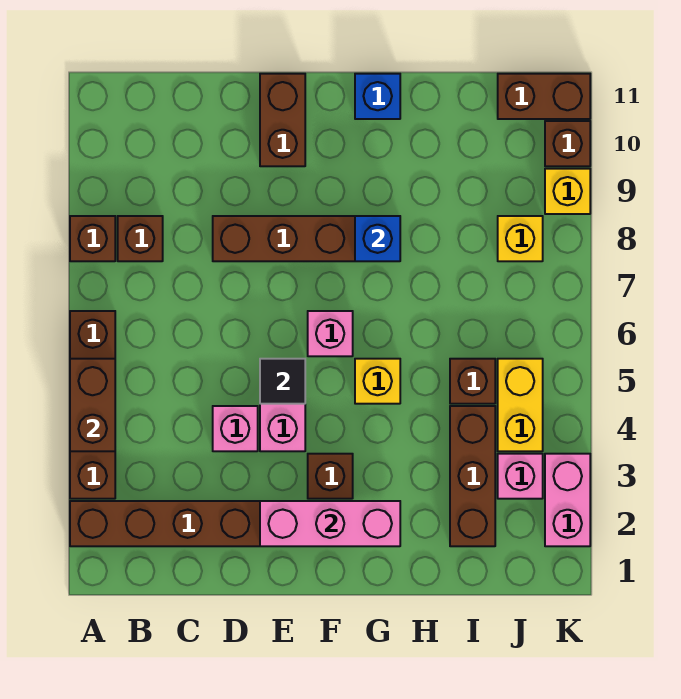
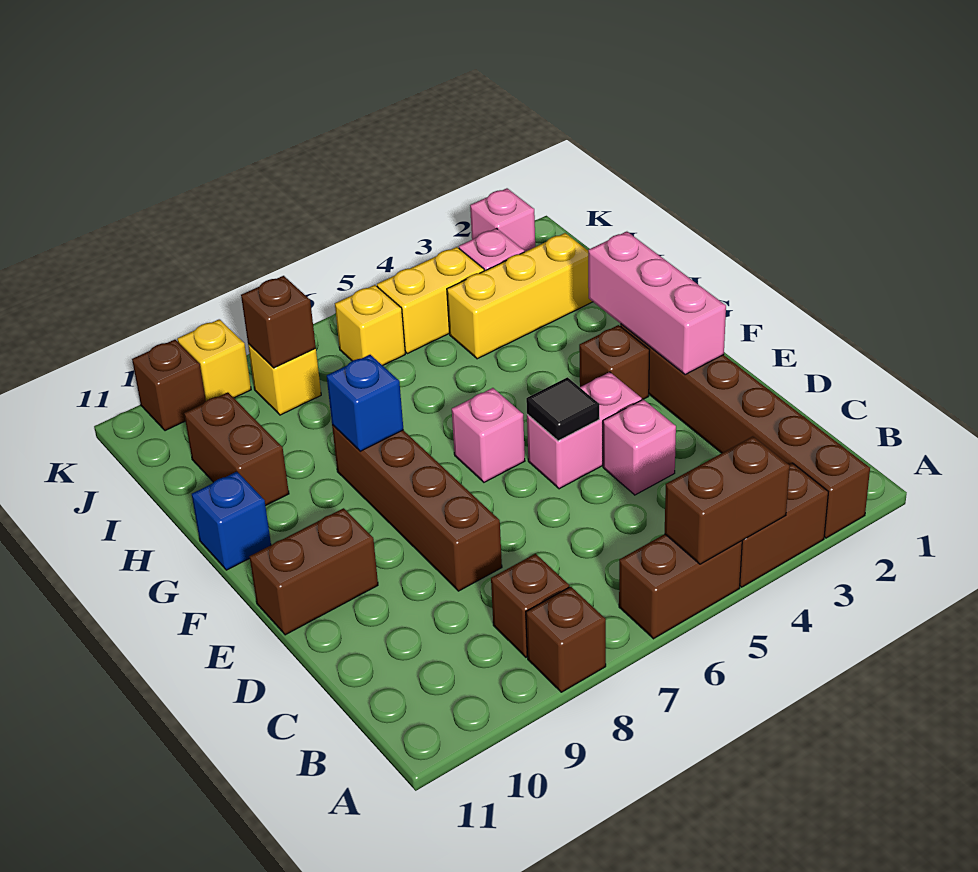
yellow 1x1 brick [355,359,400,404] -> yellow 1x1 brick moved to [335,285,405,366]
brown 1x3 brick [450,406,495,546] -> yellow 1x3 brick [447,233,593,359]
brown 1x1 brick [450,359,495,404] -> brown 1x1 brick moved to [241,276,316,368]
brown 1x2 brick [498,74,590,119] -> brown 1x2 brick moved to [184,392,289,506]
pink 1x2 brick [545,454,590,546] -> pink 1x1 brick [470,188,535,252]

